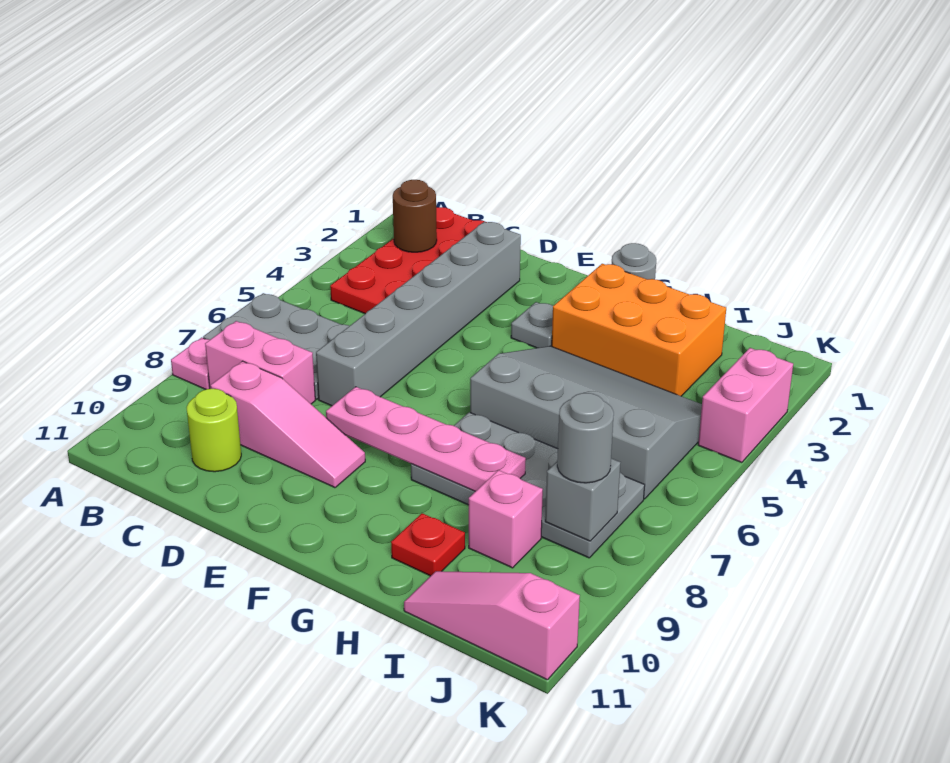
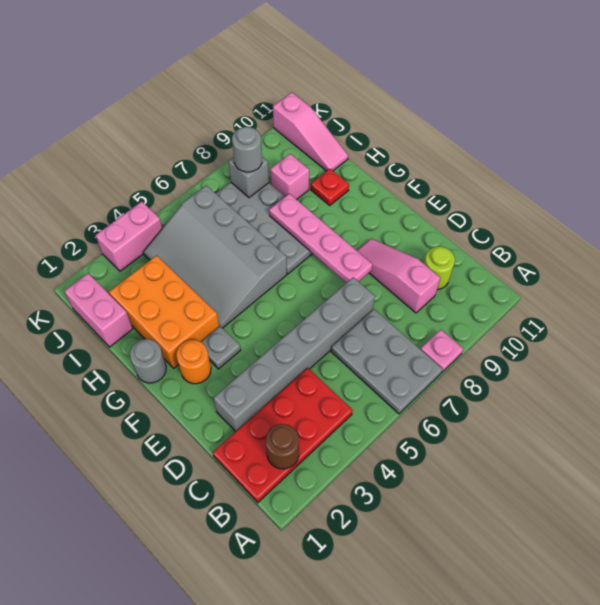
pink 1x2 brick [205,321,315,404] -> pink 1x2 brick moved to [65,273,133,347]
none -> orange 1x1 round brick [176,340,211,384]

